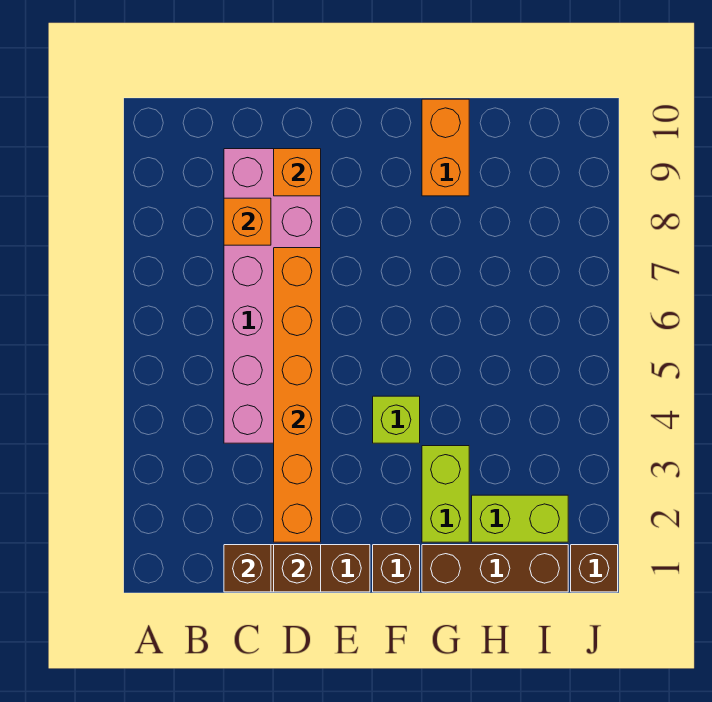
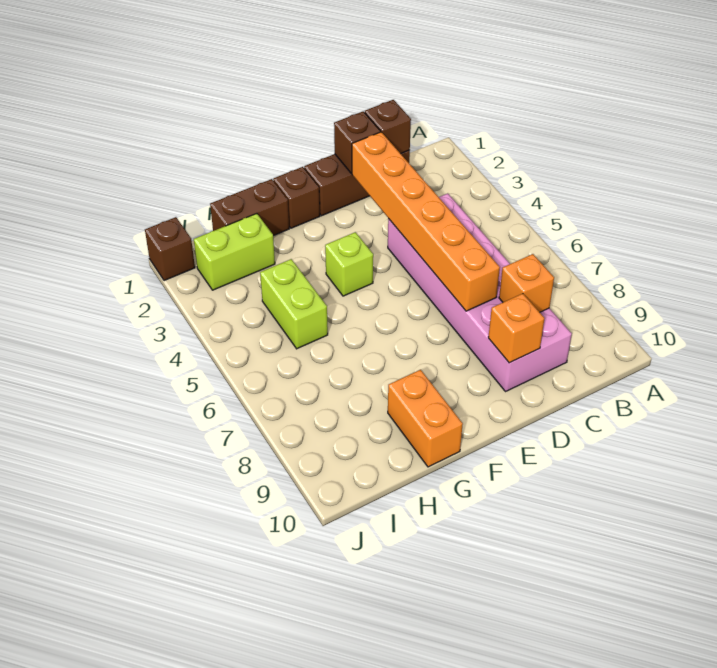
brown 1x3 brick [422,545,568,592] -> brown 1x2 brick [210,179,289,236]
lime 1x2 brick [422,446,469,542] -> lime 1x2 brick moved to [260,259,328,349]

